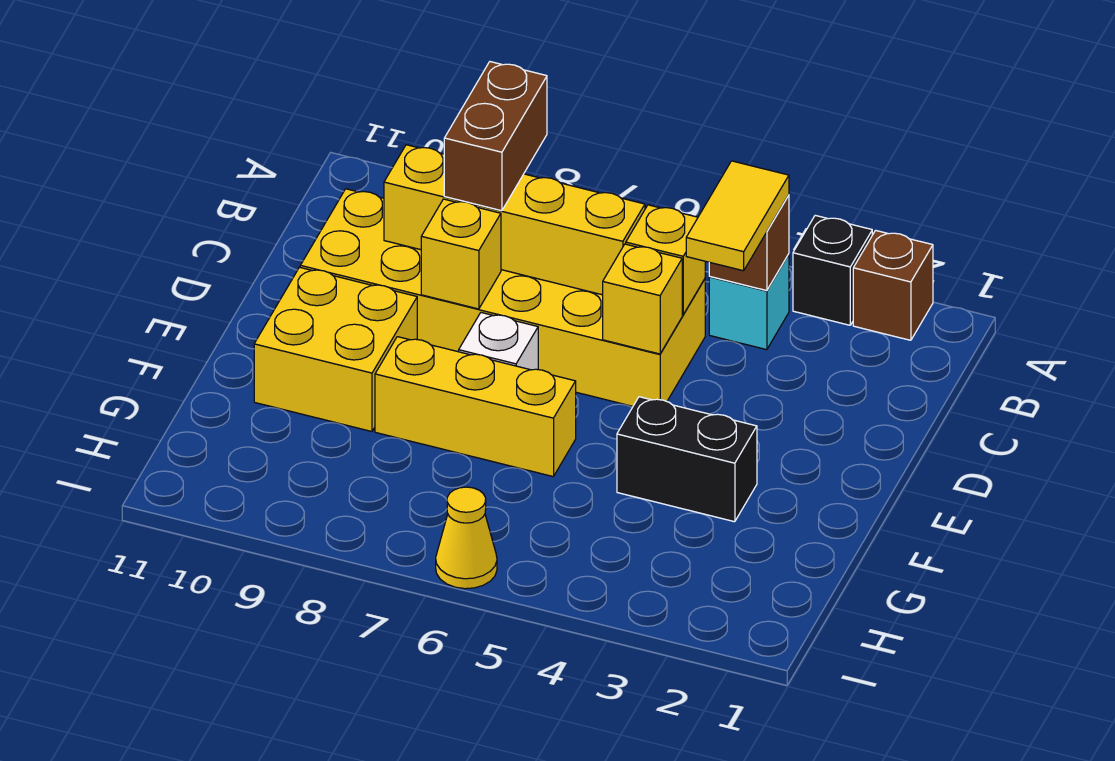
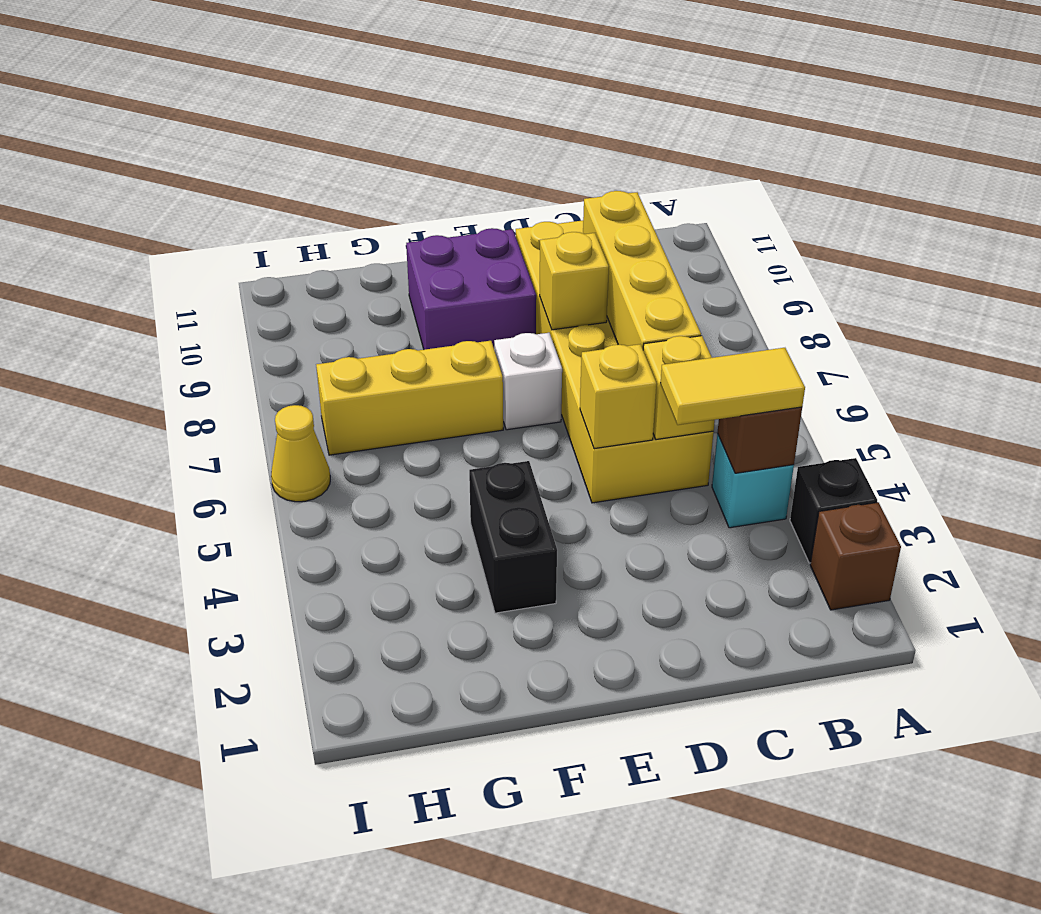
brown 1x2 brick [444,62,547,211] -> none
yellow 2x2 brick [254,267,417,431] -> purple 2x2 brick [406,228,536,350]
yellow 1x3 brick [375,337,576,476] -> yellow 1x3 brick turned to [316,341,503,455]

